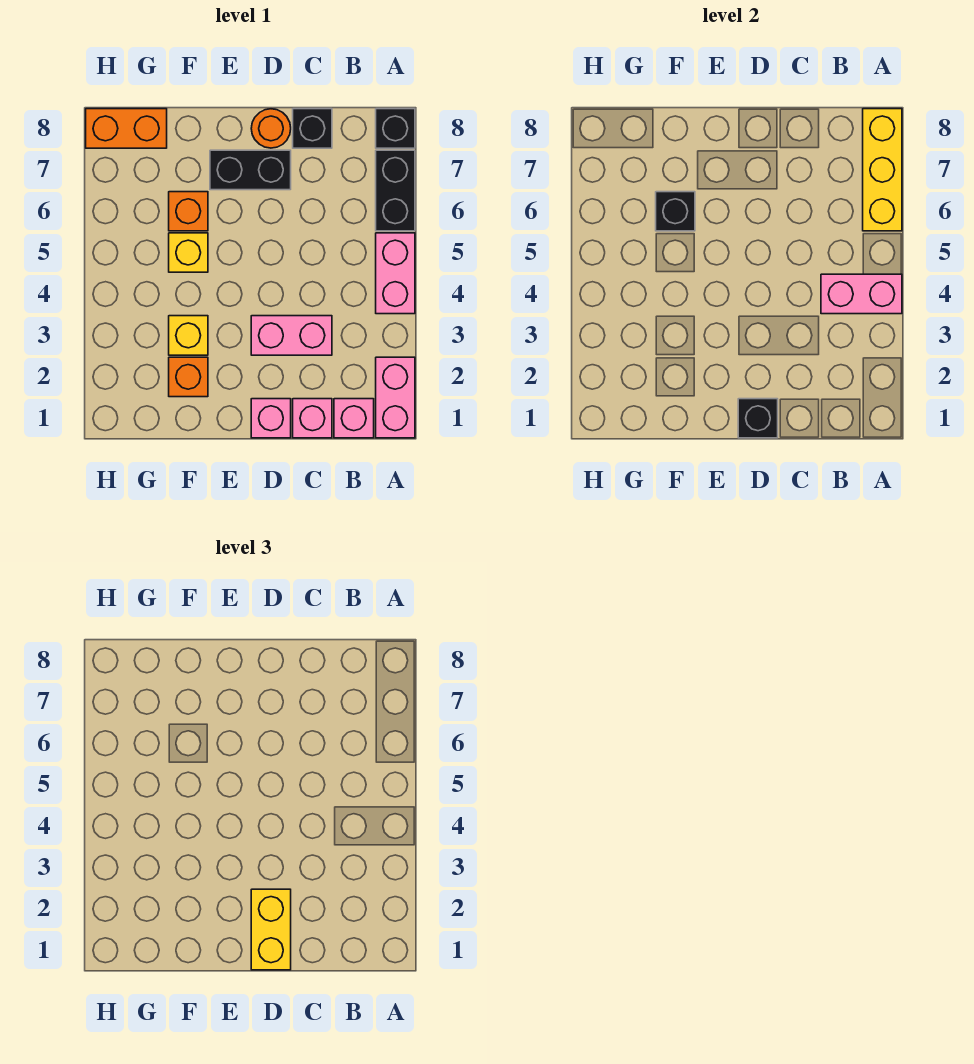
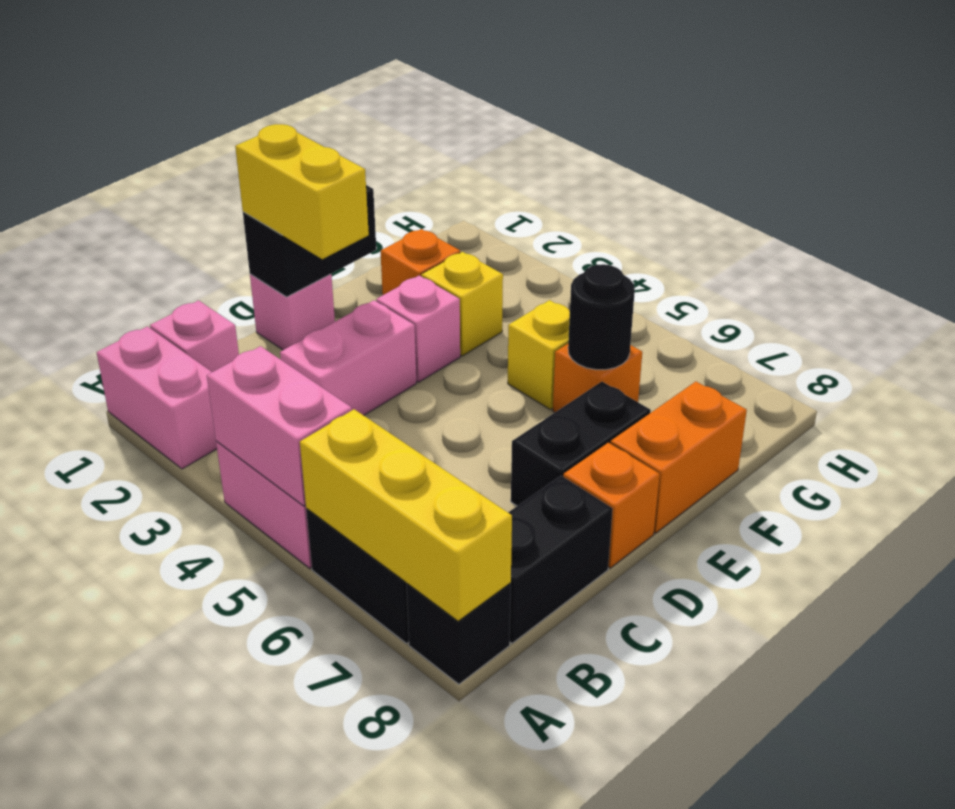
pink 1x2 brick [821,274,902,314] -> pink 1x2 brick turned to [207,346,352,506]
pink 1x1 brick [293,399,332,438] -> pink 1x1 brick moved to [376,276,460,382]
black 1x1 brick [293,109,332,148] -> black 1x2 brick [508,476,613,643]
black 1x1 brick [738,399,778,438] -> black 1x2 brick [243,185,376,297]
orange 1x1 round brick [251,109,291,148] -> orange 1x1 brick [563,443,660,568]
black 1x1 brick [656,192,695,231] -> black 1x1 round brick [568,264,635,370]
orange 1x2 brick [86,109,167,148] -> orange 1x2 brick moved to [610,382,747,533]

